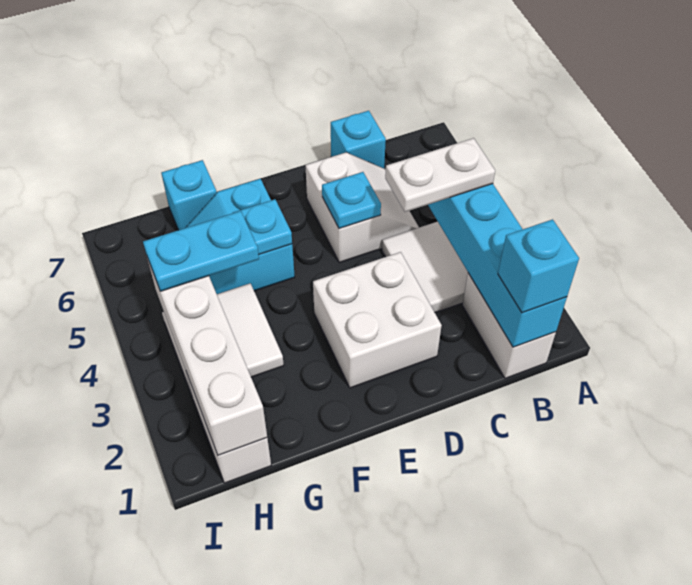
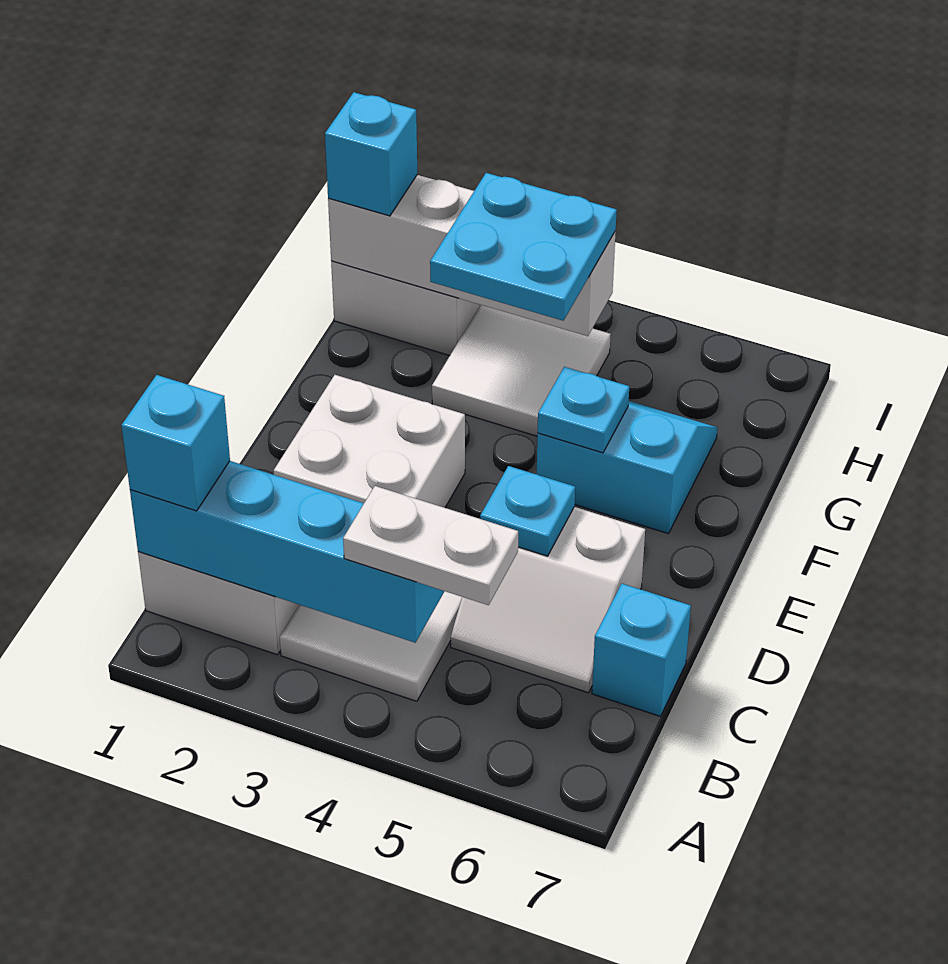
white 1x2 plate [385,138,495,212] -> white 1x2 plate turned to [343,486,518,605]
cyan 1x2 plate [143,211,259,291] -> cyan 2x2 plate [430,173,617,321]
cyan 1x1 brick [162,160,217,230] -> cyan 1x1 brick moved to [325,92,417,216]

